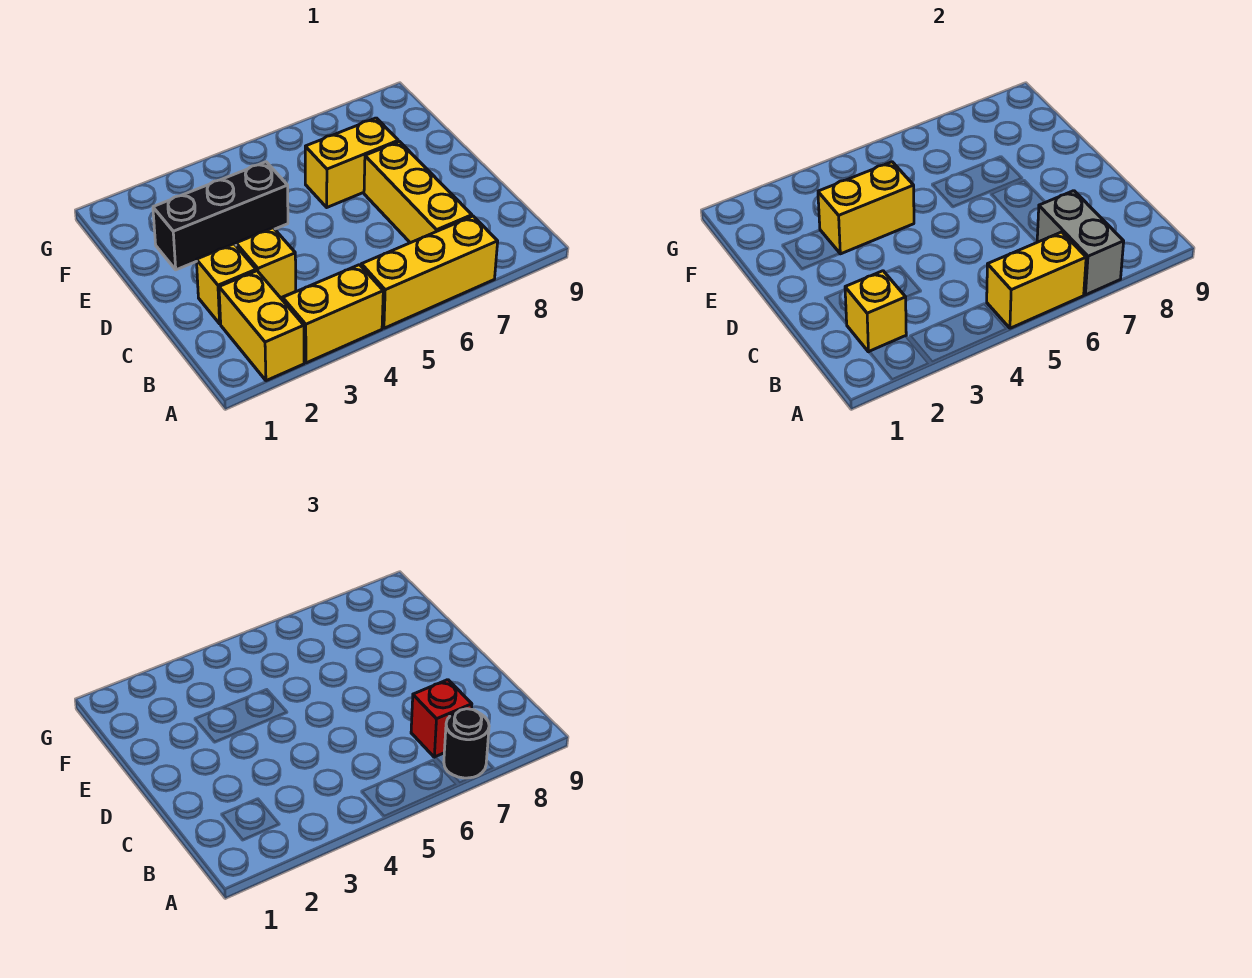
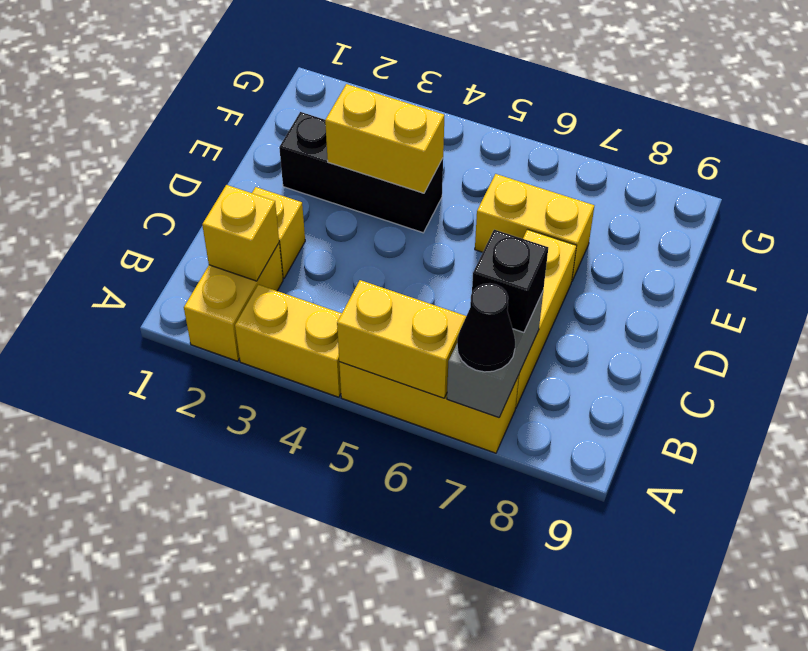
black 1x1 round brick [444,709,489,778] -> black 1x1 cone [457,283,515,372]
red 1x1 brick [411,680,472,757] -> black 1x1 brick [472,230,548,332]
yellow 1x1 brick [236,228,296,298] -> none

